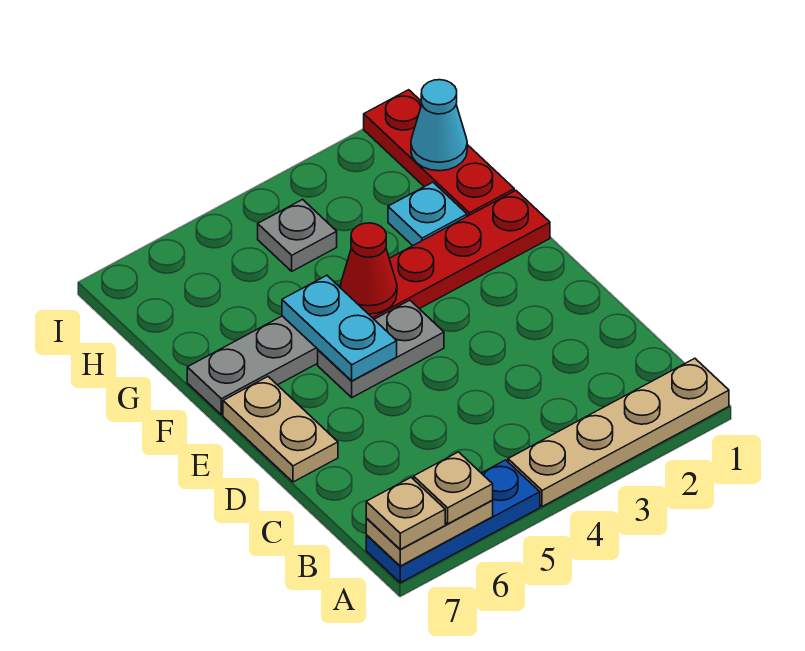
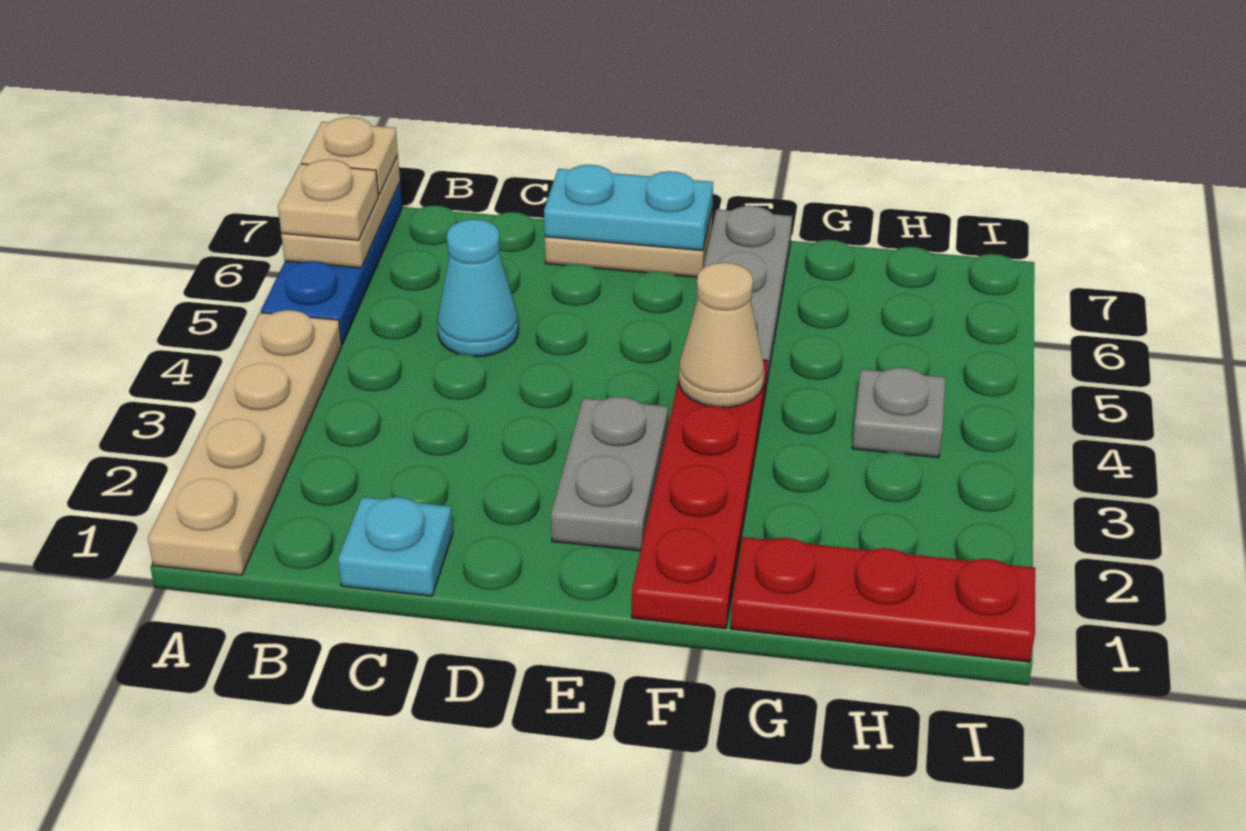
grey 1x2 plate [318,300,444,397] -> grey 1x2 plate moved to [551,397,668,551]
cyan 1x2 plate [282,275,397,381] -> cyan 1x2 plate moved to [544,165,713,251]
red 1x1 cone [341,223,397,314] -> tan 1x1 cone [679,262,764,407]
cyan 1x1 plate [388,182,467,245] -> cyan 1x1 plate moved to [338,497,453,596]
cyan 1x1 cone [411,80,467,171] -> cyan 1x1 cone moved to [437,219,518,356]

